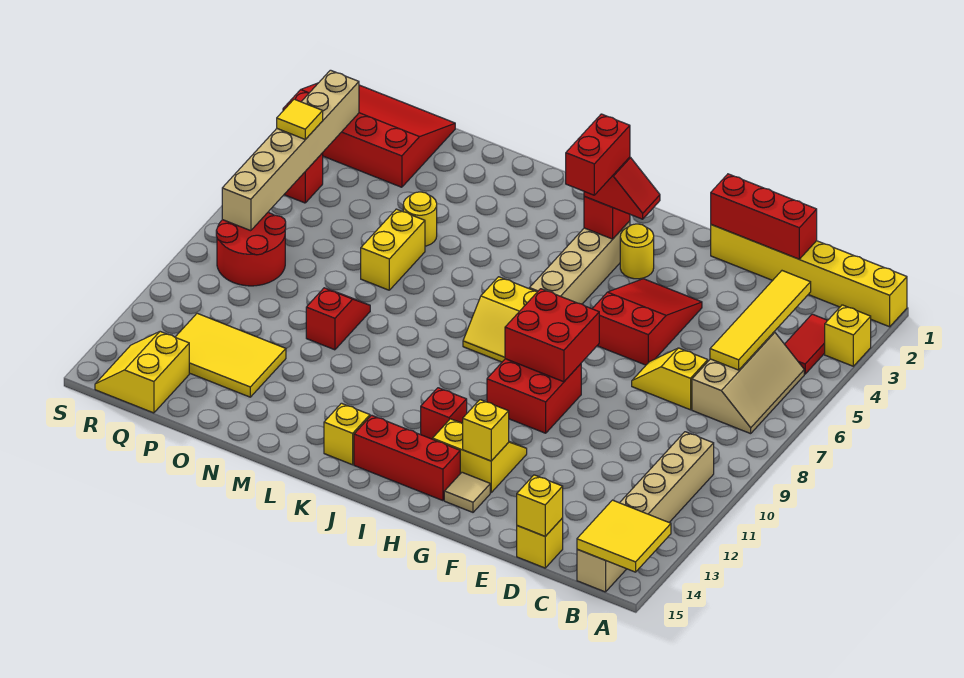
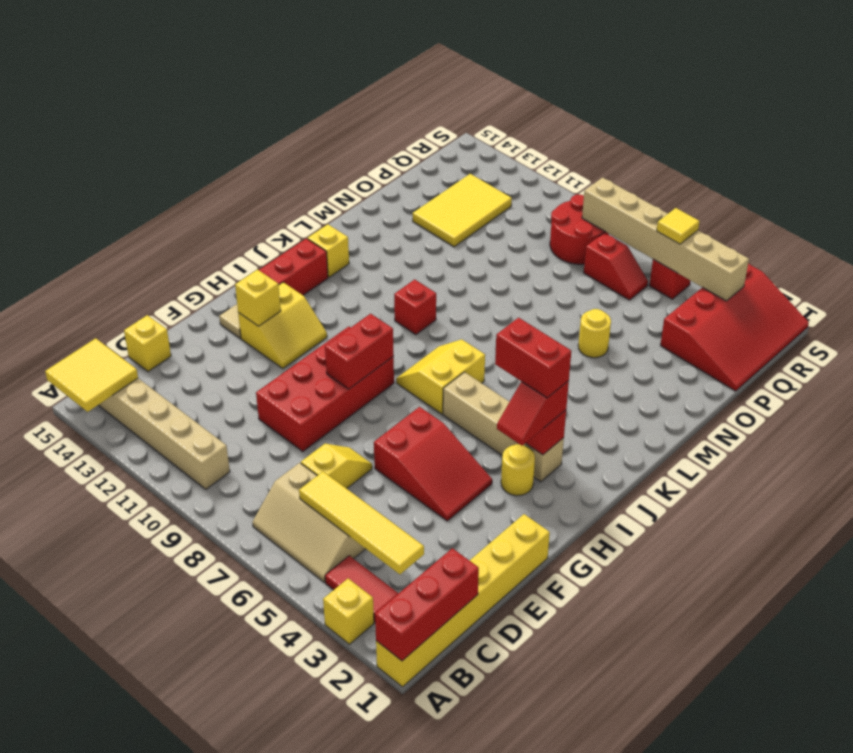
red 1x3 brick [711,174,817,259] -> red 1x3 brick moved to [375,548,479,661]
yellow 1x1 brick [517,475,563,536] -> none
red 2x2 brick [505,289,599,382] -> red 1x2 brick [325,314,394,389]
red 2x2 brick [487,359,581,433] -> red 2x4 brick [256,326,394,451]
red 1x1 brick [421,388,467,439] -> red 1x1 brick moved to [394,279,436,335]
yellow 1x2 brick [361,209,425,290] -> none
red 1x2 slope [306,288,370,350] -> red 1x2 slope moved to [584,233,648,300]
yellow 2x2 slope [95,332,189,413] -> none

